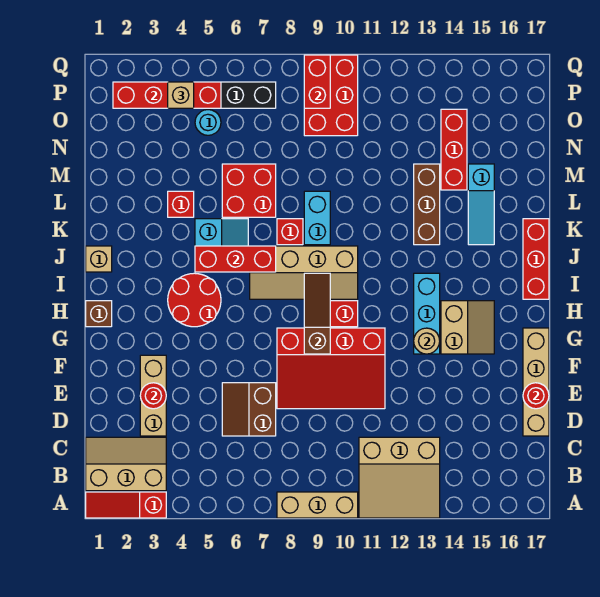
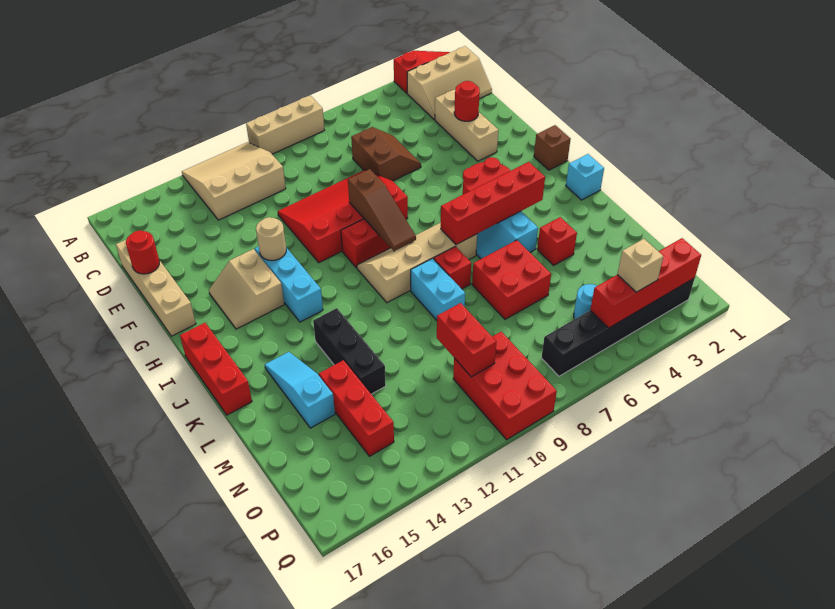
tan 1x1 brick [86,246,112,272] -> cyan 1x1 brick [566,154,604,200]
red 1x3 brick [195,246,276,272] -> red 1x4 brick [441,162,545,245]
brown 1x3 brick [414,164,440,245] -> black 1x3 brick [313,308,386,394]
red 1x2 brick [304,55,330,108] -> red 1x2 brick moved to [437,303,496,377]

